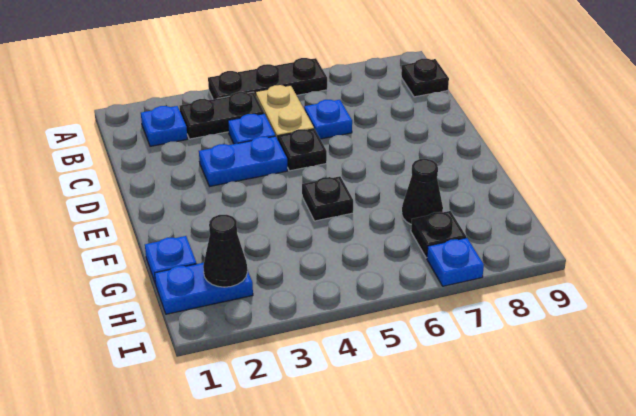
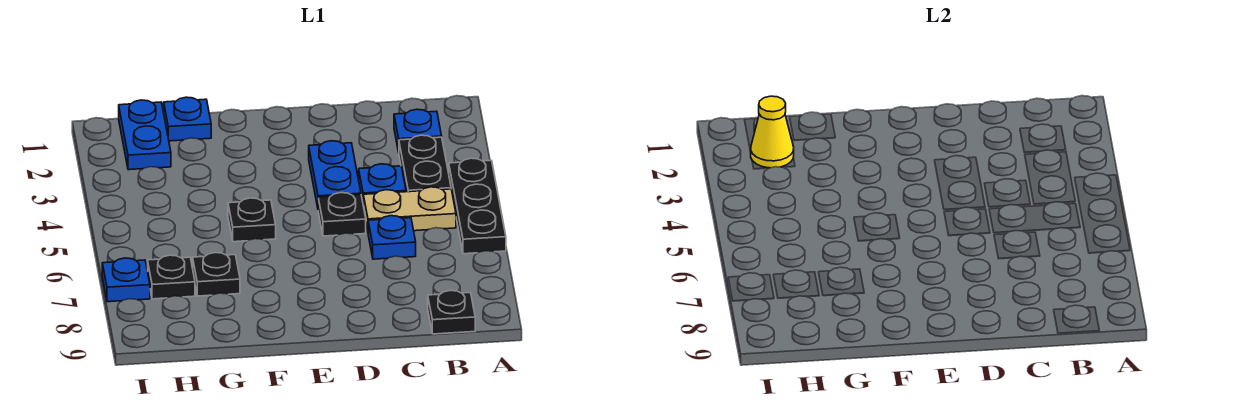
black 1x1 cone [402,159,443,224] -> black 1x1 plate [193,253,240,296]
black 1x1 cone [203,215,247,287] -> yellow 1x1 cone [750,96,794,168]

